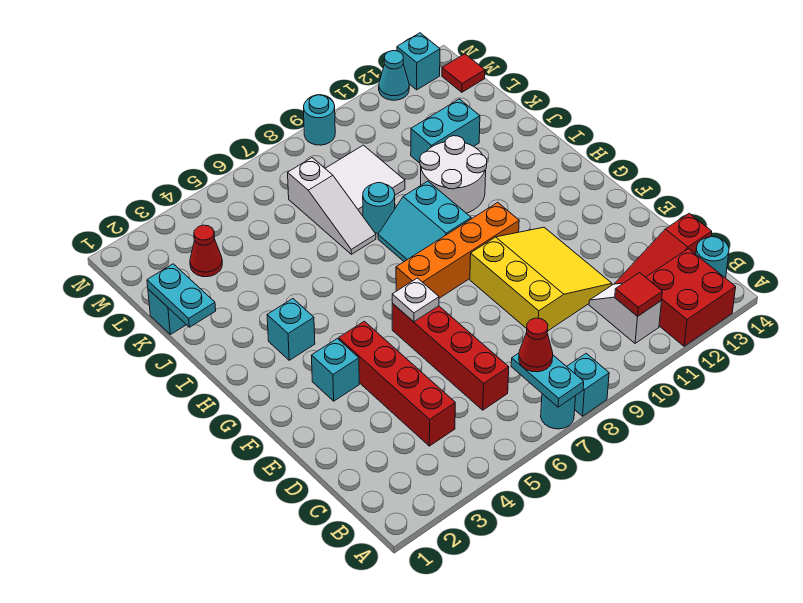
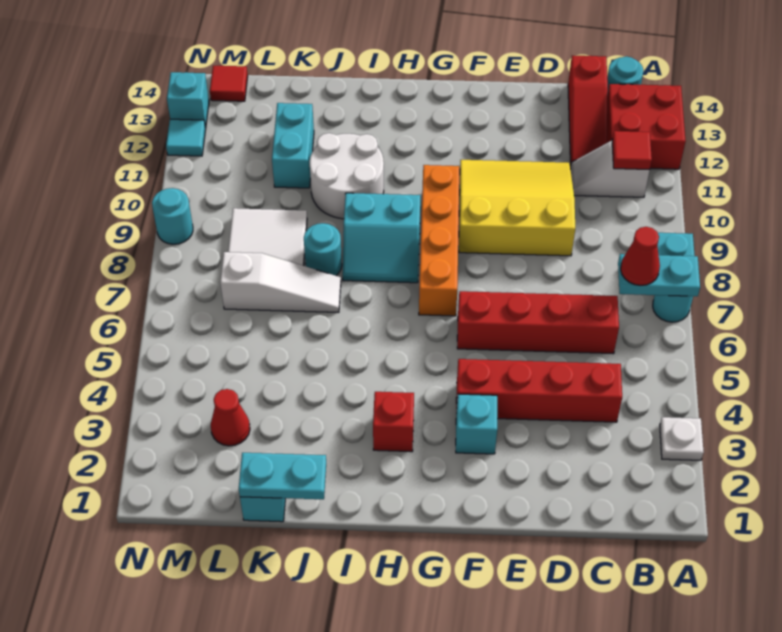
white 1x1 plate [392,278,439,322] -> white 1x1 plate moved to [660,417,704,460]
cyan 1x1 brick [267,299,315,360] -> red 1x1 brick [373,392,414,452]
cyan 1x1 cone [379,51,409,100] -> cyan 1x1 tile [166,119,206,156]

